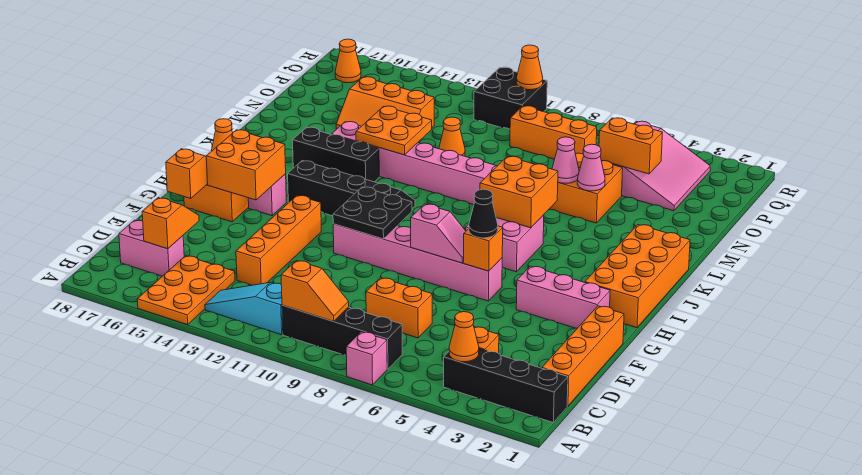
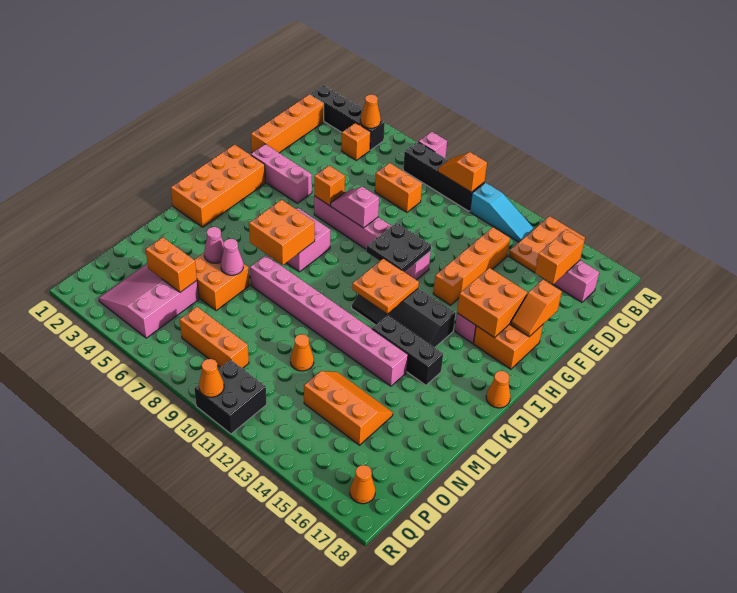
orange 1x2 slope [142,198,199,249] -> orange 1x2 brick [535,230,584,284]
black 1x1 cone [469,189,498,238] -> none
orange 2x2 plate [356,106,432,155] -> orange 2x2 plate moved to [352,258,419,313]

